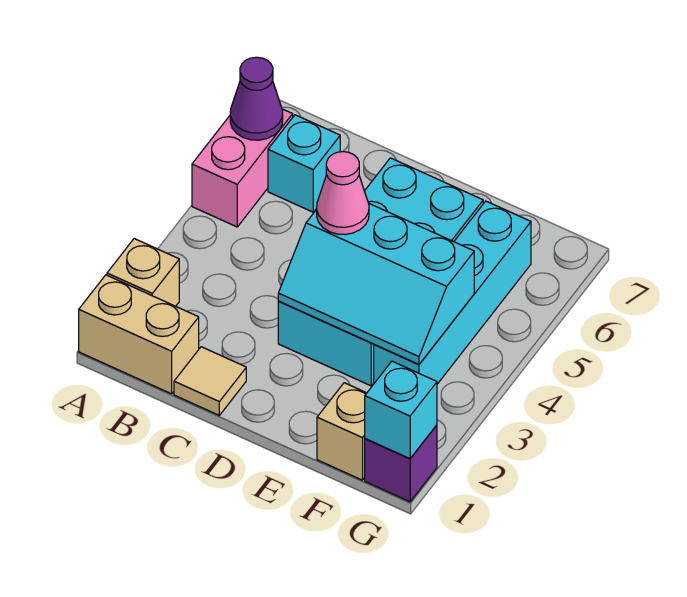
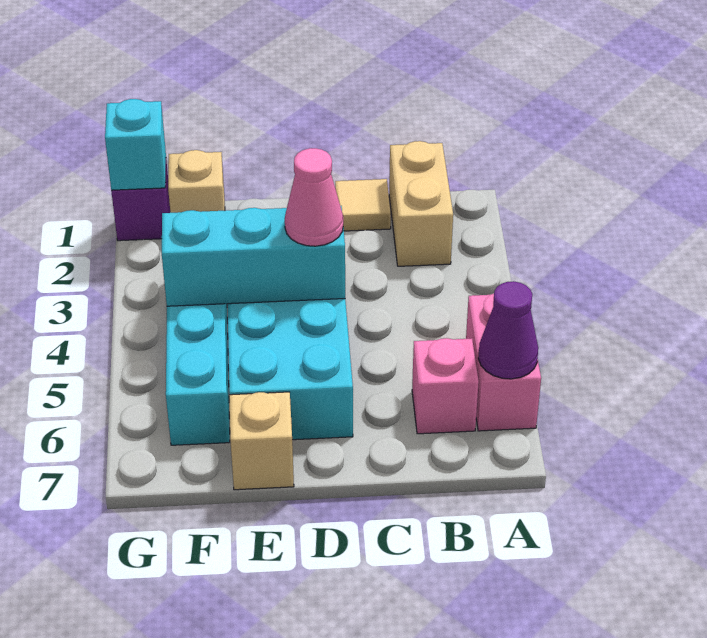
tan 1x2 brick [79,275,199,394] -> tan 1x2 brick turned to [389,141,453,266]
tan 1x1 brick [107,239,179,306] -> tan 1x1 brick moved to [229,392,294,490]
cyan 1x1 brick [268,115,340,212] -> pink 1x1 brick [412,338,479,434]

